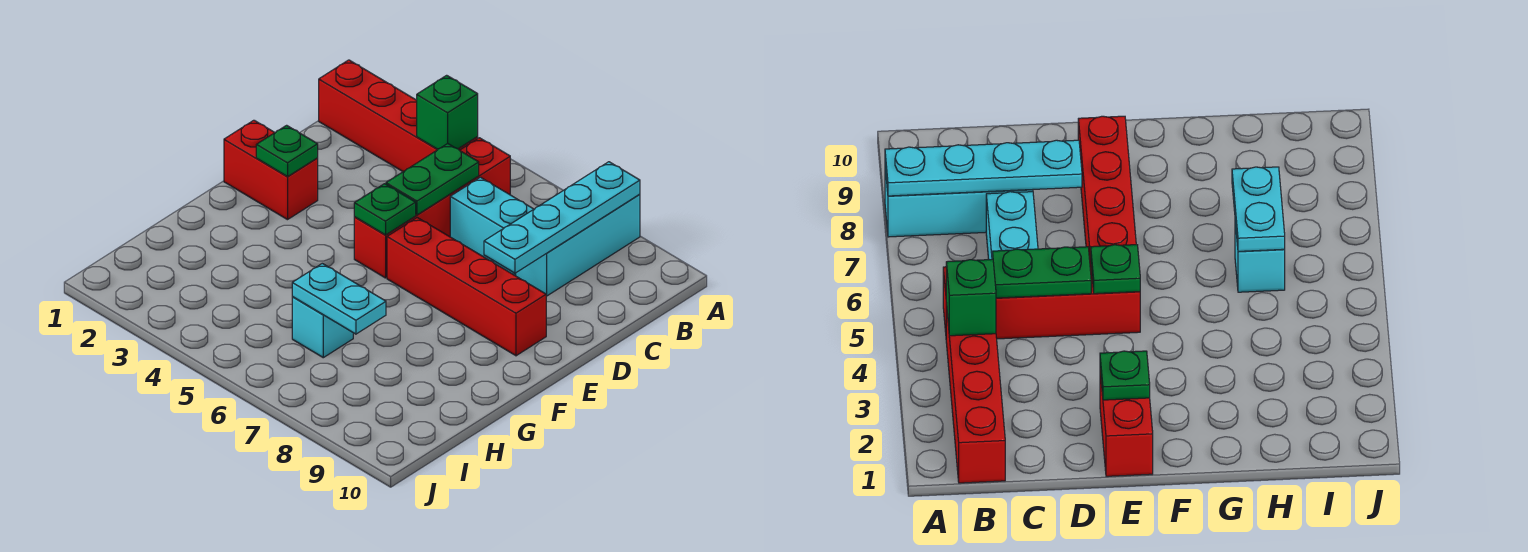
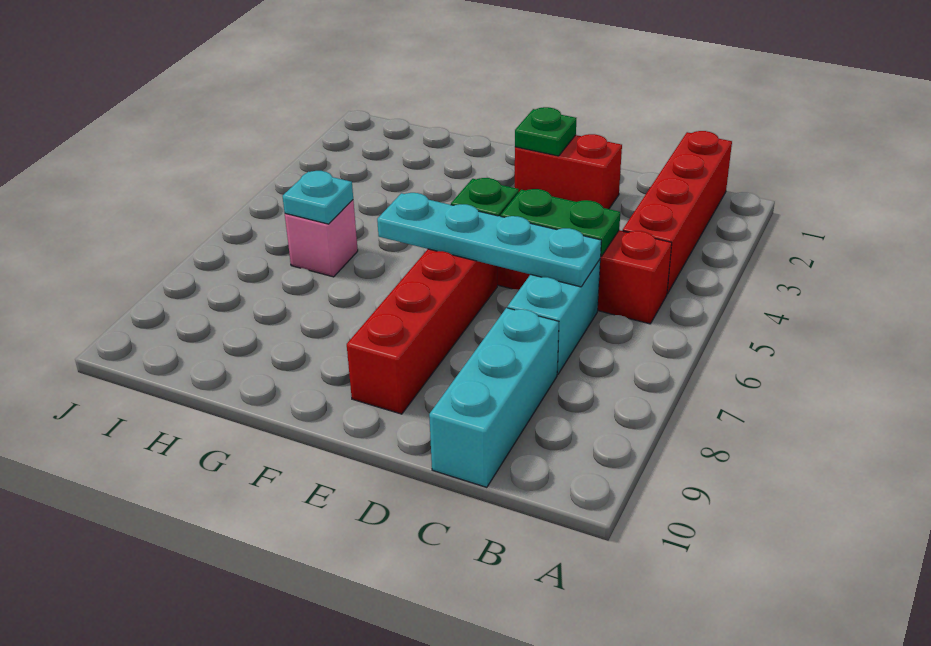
cyan 1x3 brick [516,194,640,296] -> cyan 1x3 brick turned to [429,308,559,487]
cyan 1x4 plate [484,162,640,273] -> cyan 1x4 plate moved to [377,193,601,287]
green 1x1 brick [417,75,478,149] -> none
red 1x2 brick [224,120,318,220] -> red 1x2 brick turned to [515,134,622,209]
cyan 1x1 brick [292,297,353,358] -> pink 1x1 brick [285,200,358,277]
cyan 1x2 plate [292,263,386,334] -> cyan 1x1 plate [283,171,353,224]

